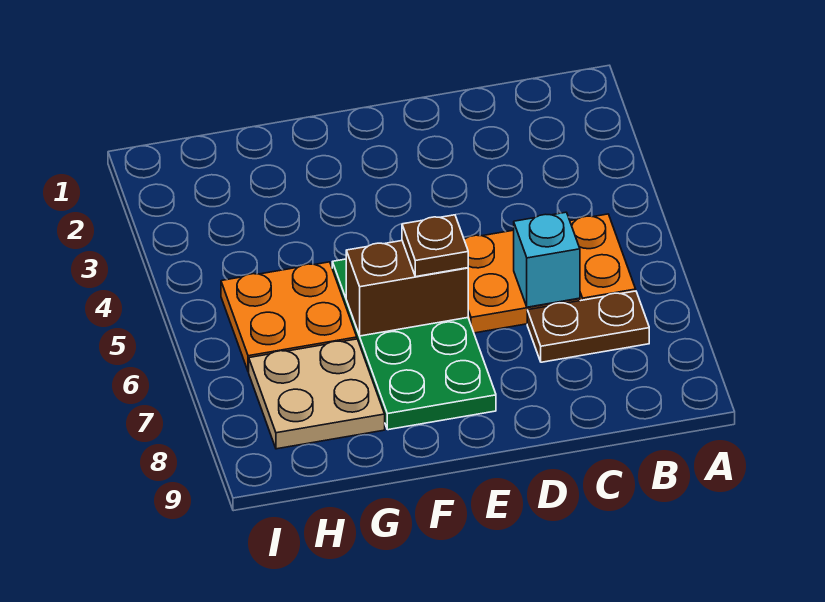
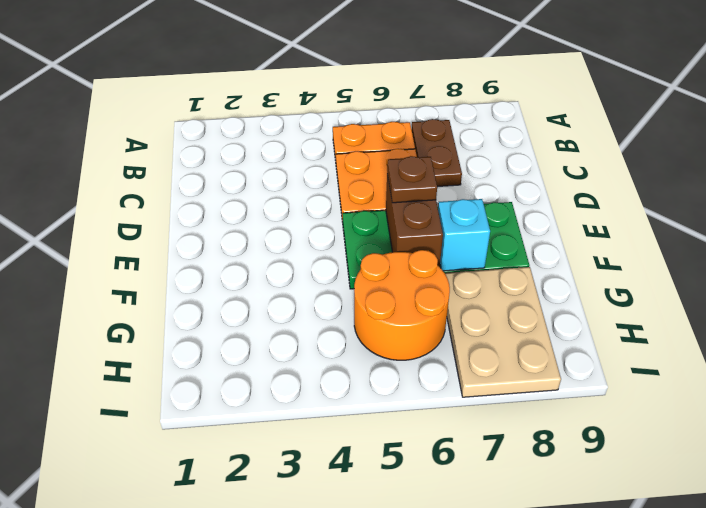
cyan 1x1 brick [514,212,580,307] -> cyan 1x1 brick moved to [438,199,490,271]
orange 2x2 plate [221,262,357,372] -> orange 2x2 round brick [354,250,450,360]
tan 2x2 plate [249,339,385,449] -> tan 2x3 plate [445,267,561,397]

